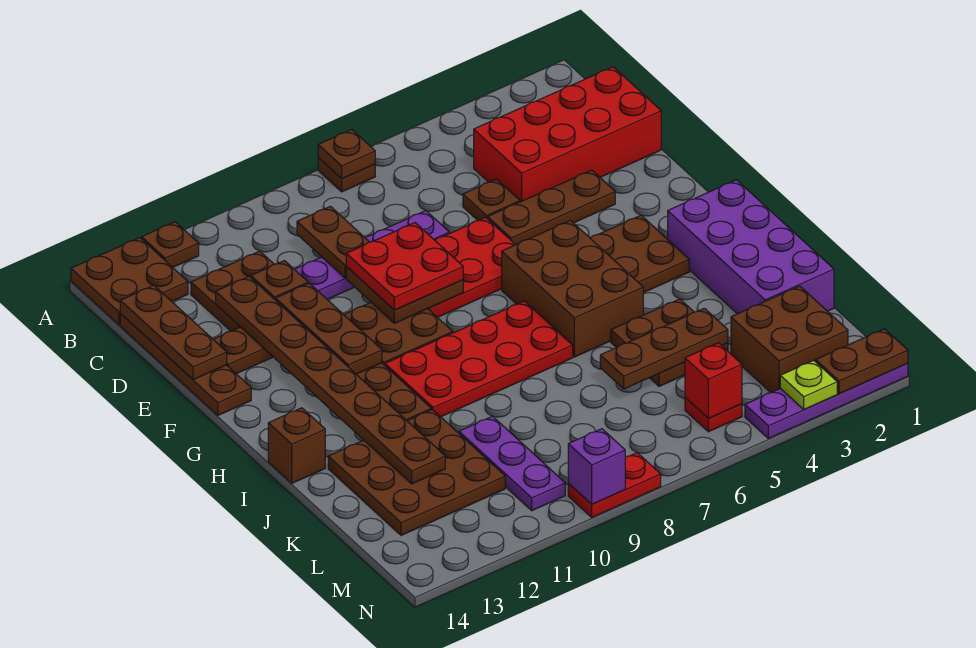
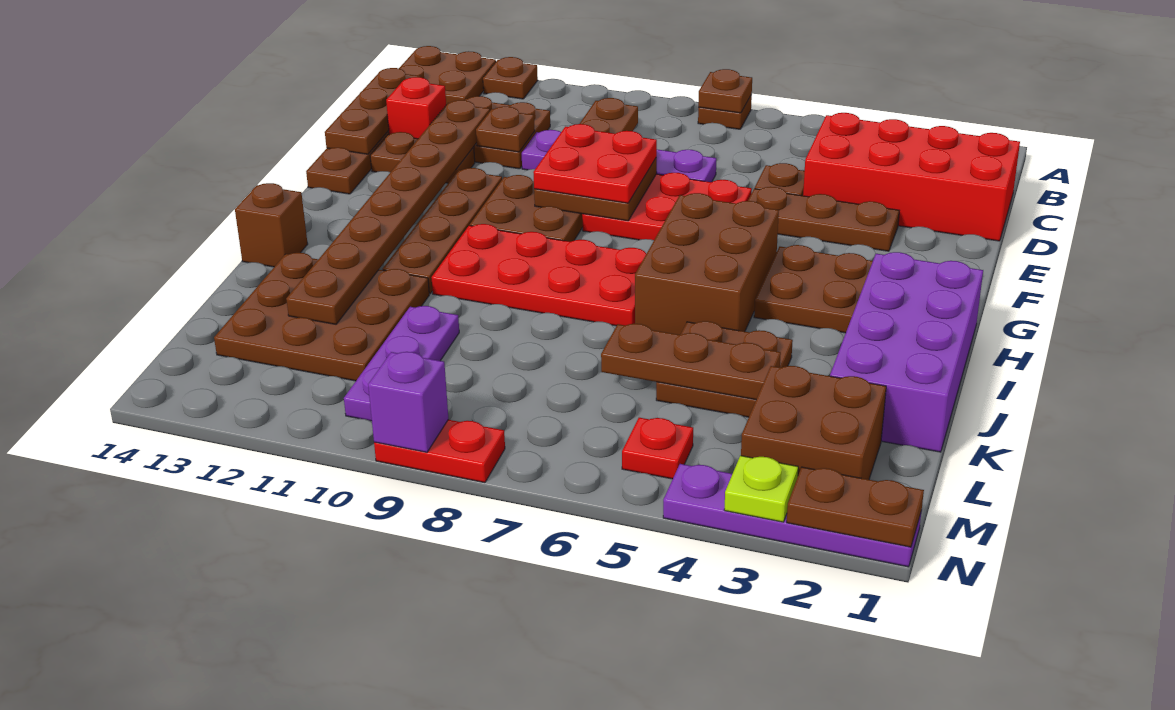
brown 1x3 plate [276,283,382,374] -> none
red 1x1 brick [685,343,742,418] -> red 1x1 brick moved to [386,77,446,139]

